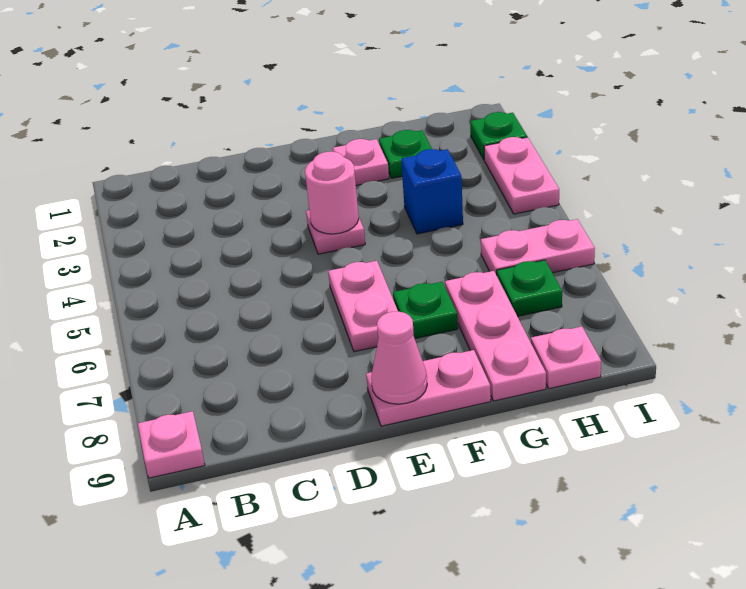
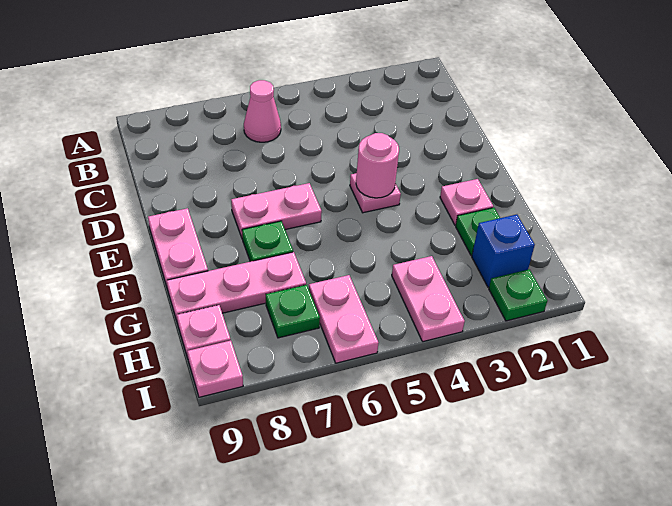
pink 1x1 plate [138,411,205,478] -> pink 1x1 plate moved to [187,341,243,397]
pink 1x1 cone [371,312,427,404] -> pink 1x1 cone moved to [244,80,281,142]
blue 1x1 brick [401,149,463,234] -> blue 1x1 brick moved to [472,215,535,287]
pink 1x2 plate [484,137,559,214] -> pink 1x2 plate turned to [392,256,465,342]

